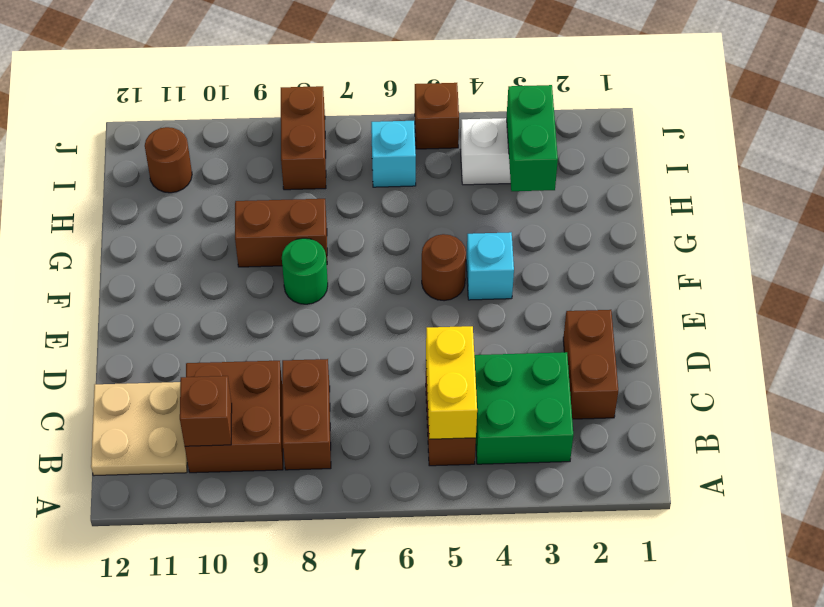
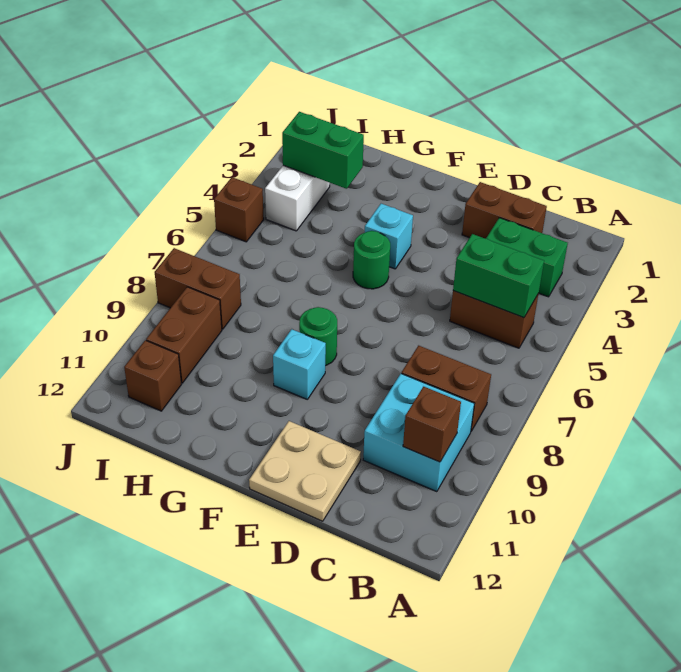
green 2x2 brick [474,352,573,464] -> green 1x2 brick [486,218,568,297]
yellow 1x2 brick [426,326,477,439] -> green 1x2 brick [453,234,544,318]
brown 2x2 brick [185,361,283,473] -> cyan 2x2 brick [363,374,474,492]
tan 2x2 plate [91,382,187,476] -> tan 2x2 plate moved to [249,421,361,521]
brown 1x1 round brick [422,234,466,301] -> green 1x1 round brick [353,231,390,289]
brown 1x2 brick [235,199,327,267] -> brown 1x2 brick moved to [146,287,222,383]
cyan 1x1 brick [371,121,416,187] -> cyan 1x1 brick moved to [273,329,326,399]
brown 1x1 round brick [145,127,192,193] -> brown 1x1 brick [124,340,182,411]

